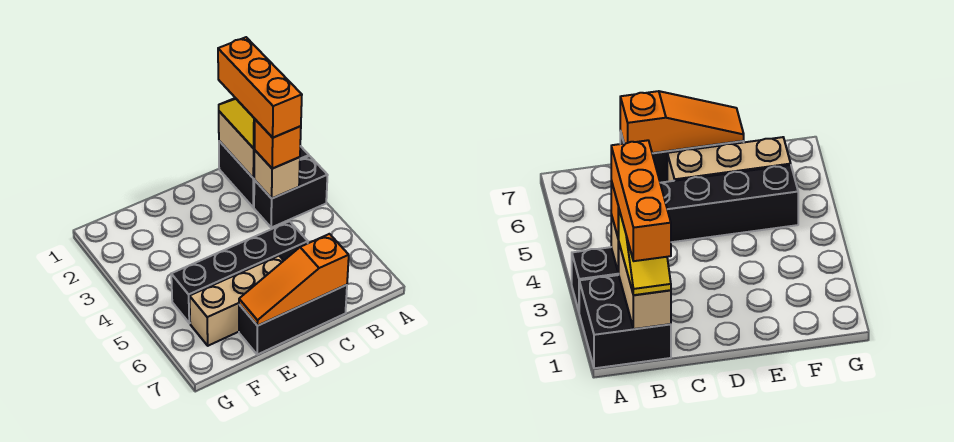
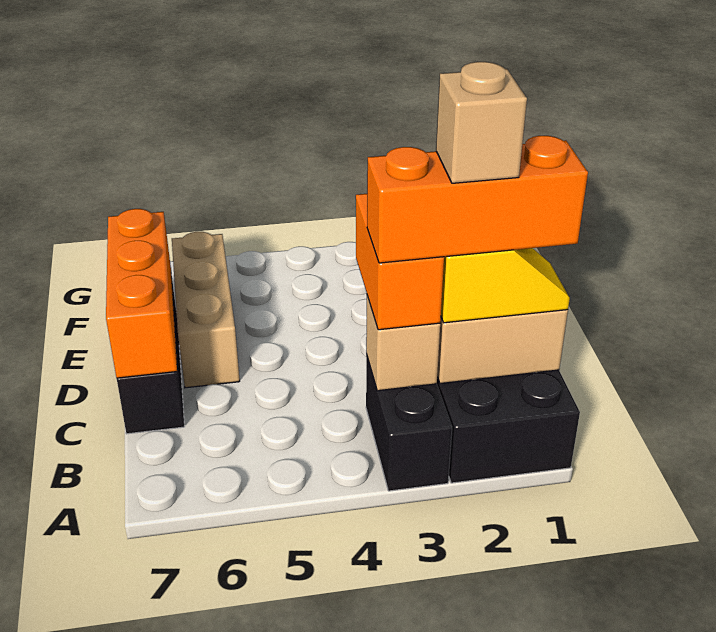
none -> tan 1x1 brick [436,62,527,183]
orange 1x1 brick [255,119,301,169] -> orange 1x2 brick [356,194,444,330]
black 1x4 brick [171,221,308,323] -> none
orange 1x3 slope [239,234,349,326] -> orange 1x3 brick [106,209,177,378]

